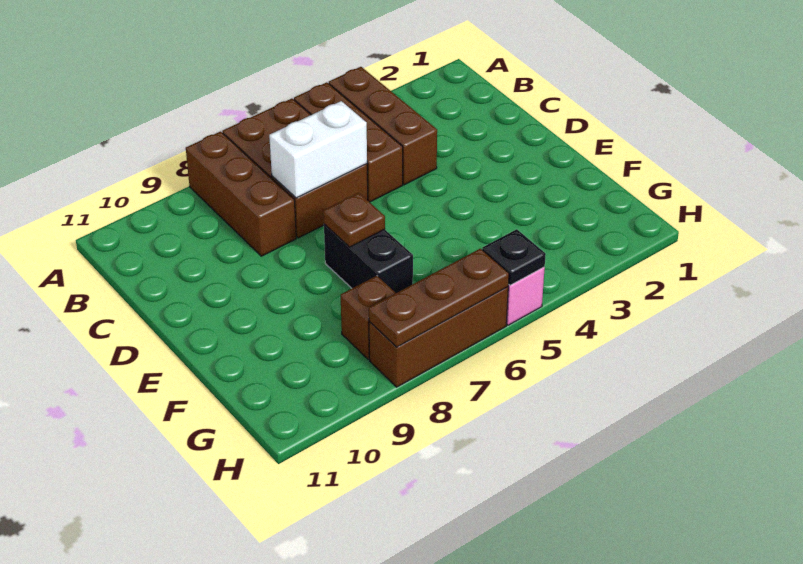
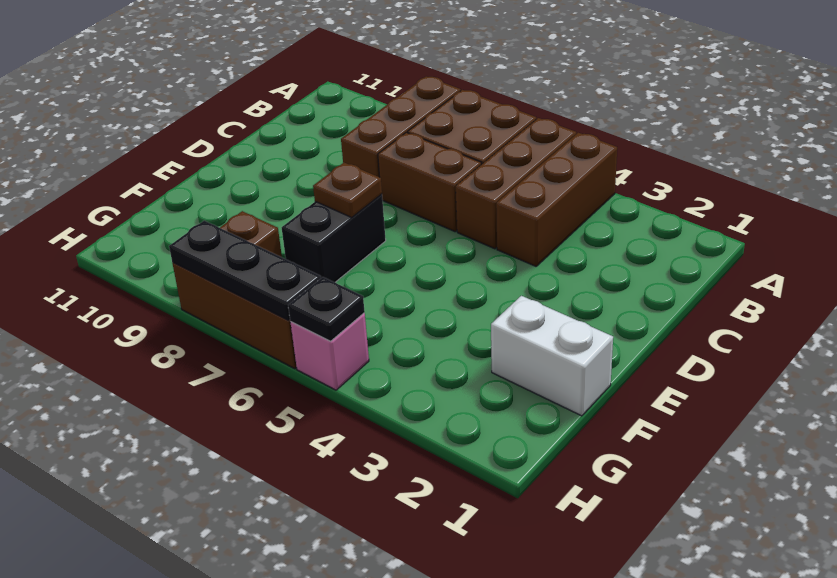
white 1x2 brick [269,101,367,198] -> white 1x2 brick moved to [491,296,613,416]
brown 1x3 plate [369,249,509,347] -> black 1x3 plate [169,221,321,320]

